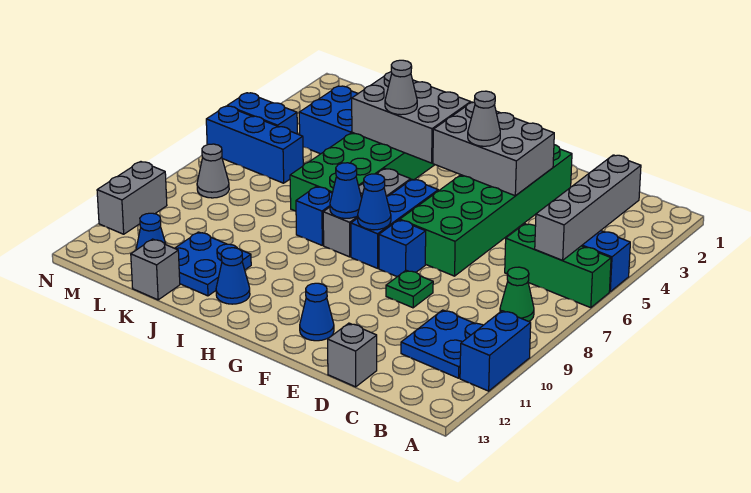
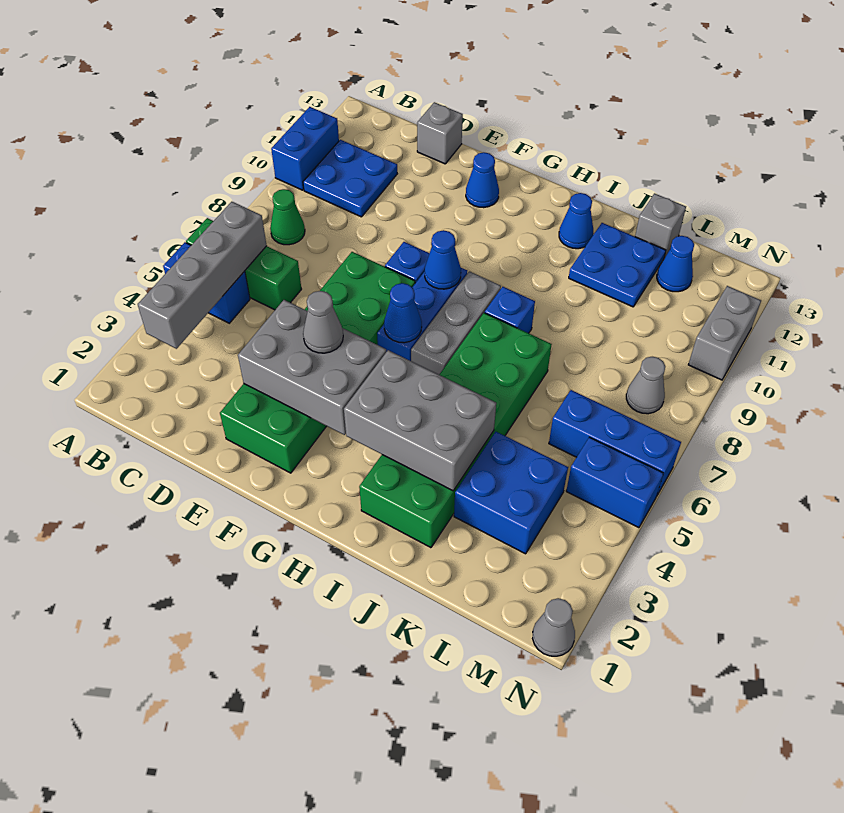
green 1x1 plate [386,270,433,308] -> none
blue 1x1 cone [330,163,362,218] -> blue 1x1 cone moved to [384,283,422,343]
grey 1x1 cone [385,60,417,115] -> grey 1x1 cone moved to [533,598,575,656]

